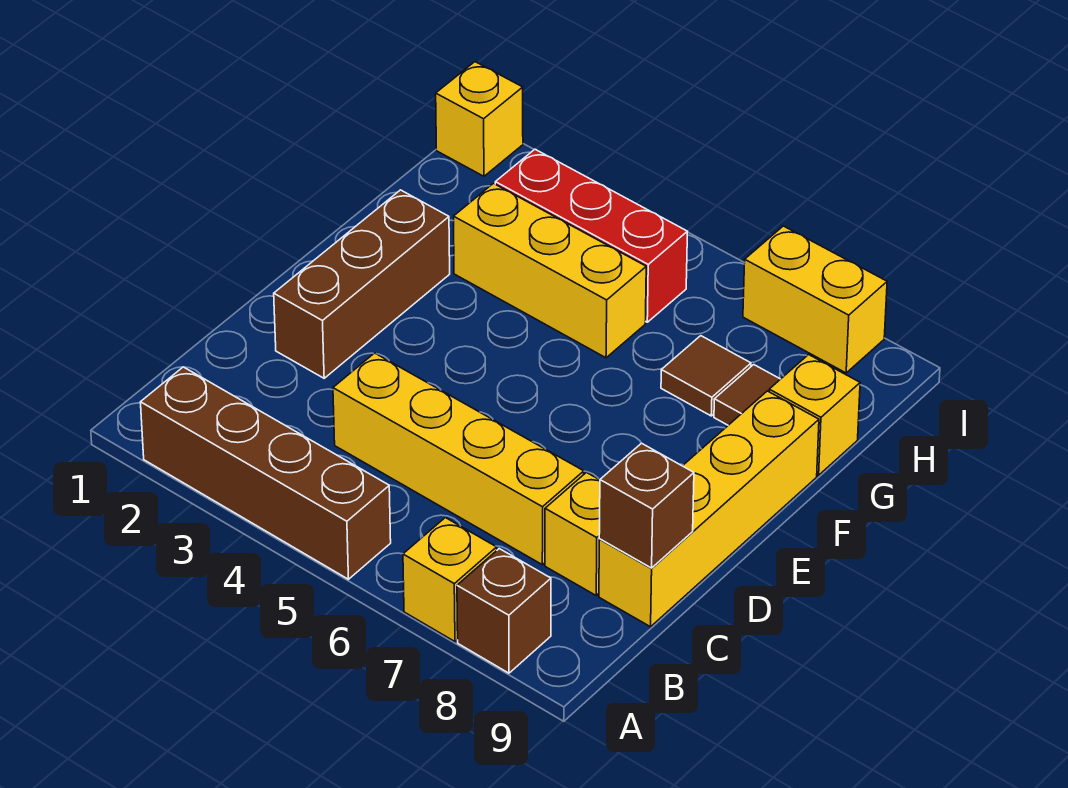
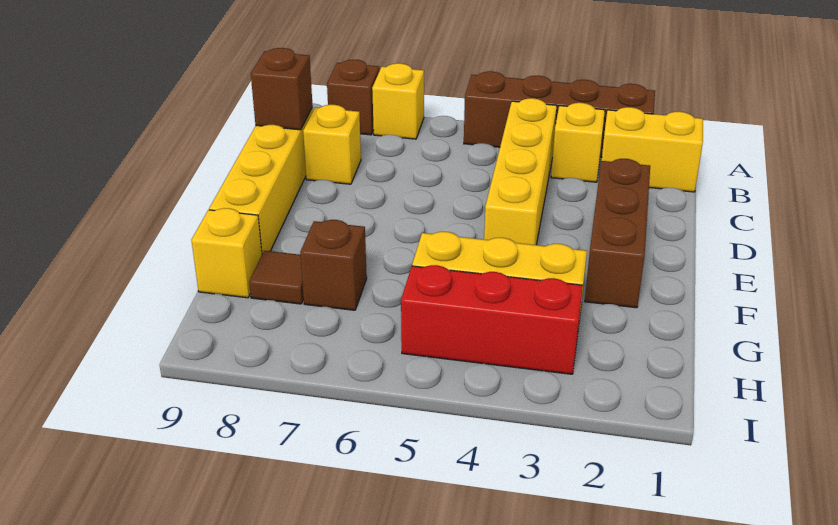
yellow 1x4 brick [333,353,584,565] -> yellow 1x4 brick turned to [484,98,557,245]
brown 1x1 tile [661,336,751,416] -> brown 1x1 brick [300,220,367,310]
yellow 1x1 brick [436,62,523,176] -> yellow 1x1 brick moved to [551,103,605,182]
yellow 1x2 brick [743,226,887,373] -> yellow 1x2 brick moved to [602,107,703,192]

